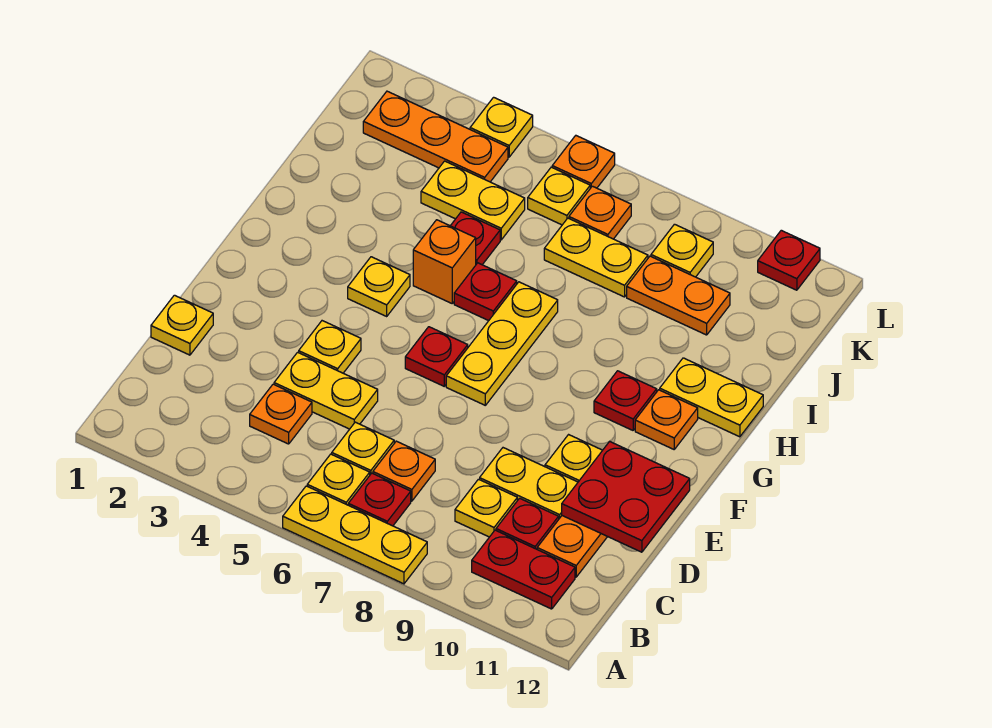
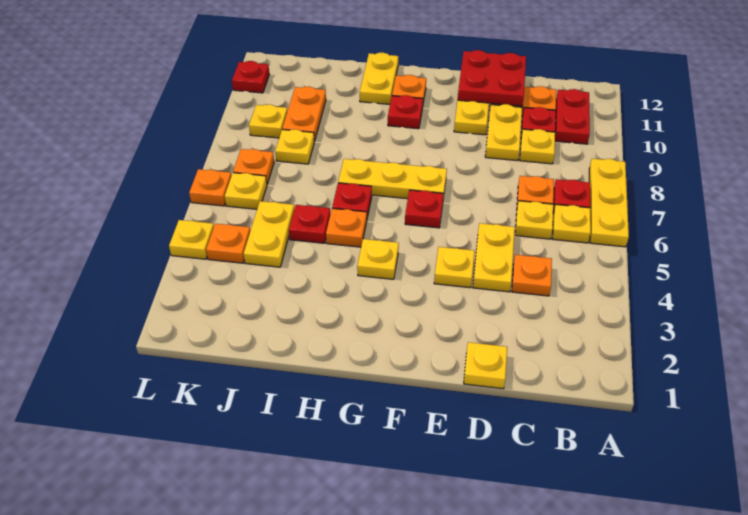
orange 1x1 brick [413,220,476,303] -> orange 1x1 plate [326,208,367,247]
yellow 1x2 plate [544,218,648,297] -> yellow 1x1 plate [275,129,314,164]
orange 1x3 plate [363,91,508,182] -> orange 1x1 plate [206,224,250,263]

